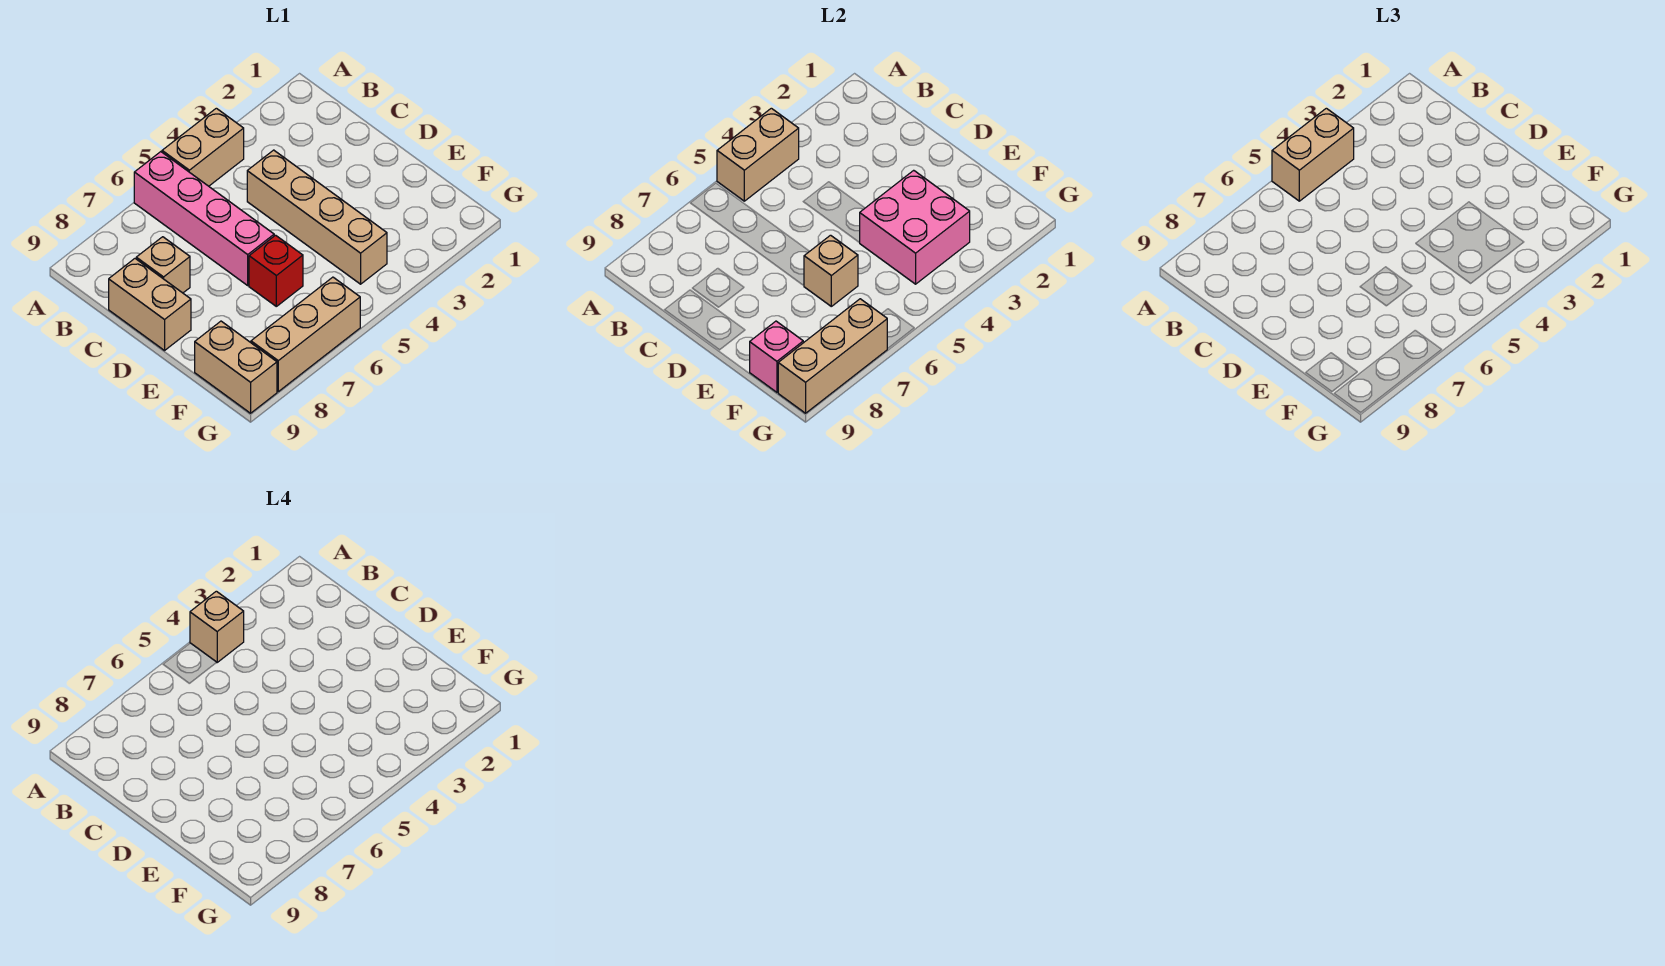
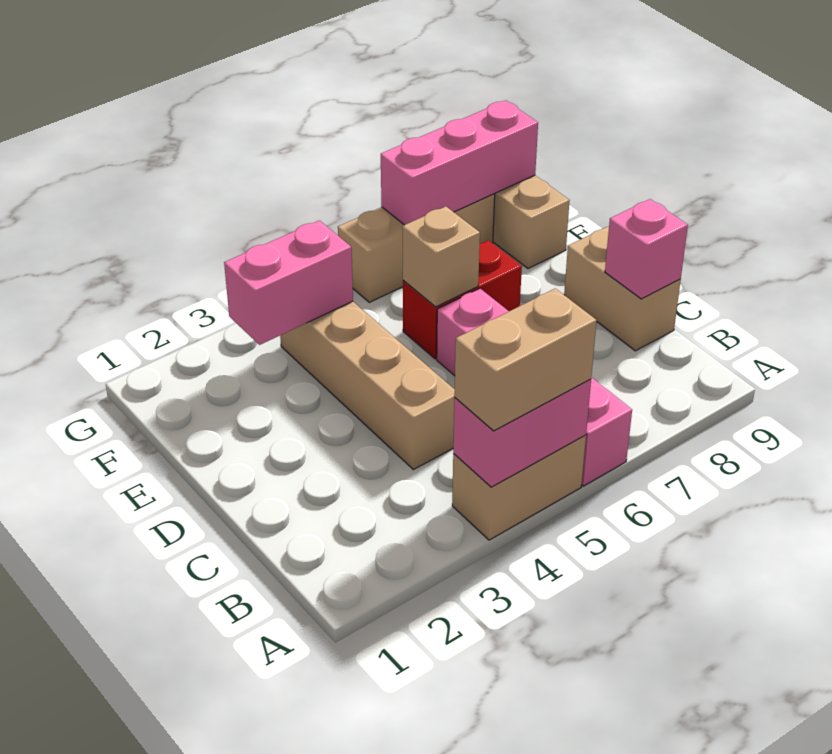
tan 1x2 brick [717,108,799,201] -> pink 1x2 brick [453,379,591,487]
tan 1x1 brick [190,591,244,662] -> none
tan 1x1 brick [136,237,190,293] -> none
pink 2x2 brick [860,170,970,284] -> pink 1x2 brick [224,220,353,345]
red 1x1 brick [249,235,303,306] -> red 1x2 brick [403,240,522,359]
pink 1x1 brick [750,321,803,392] -> pink 1x1 brick moved to [605,199,688,299]
tan 1x3 brick [778,299,887,413] -> pink 1x3 brick [381,101,538,225]

